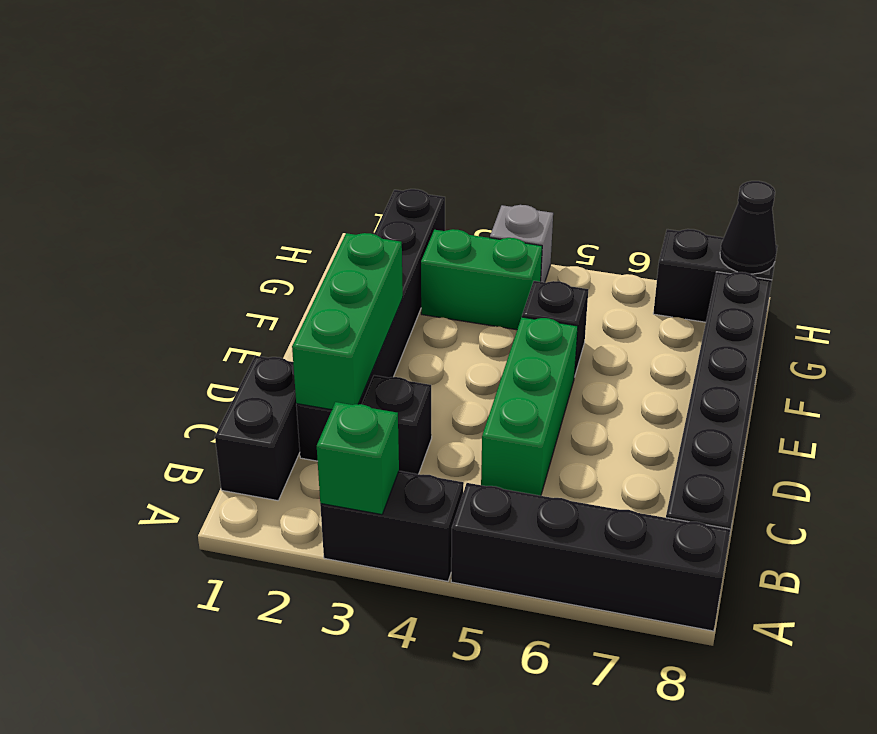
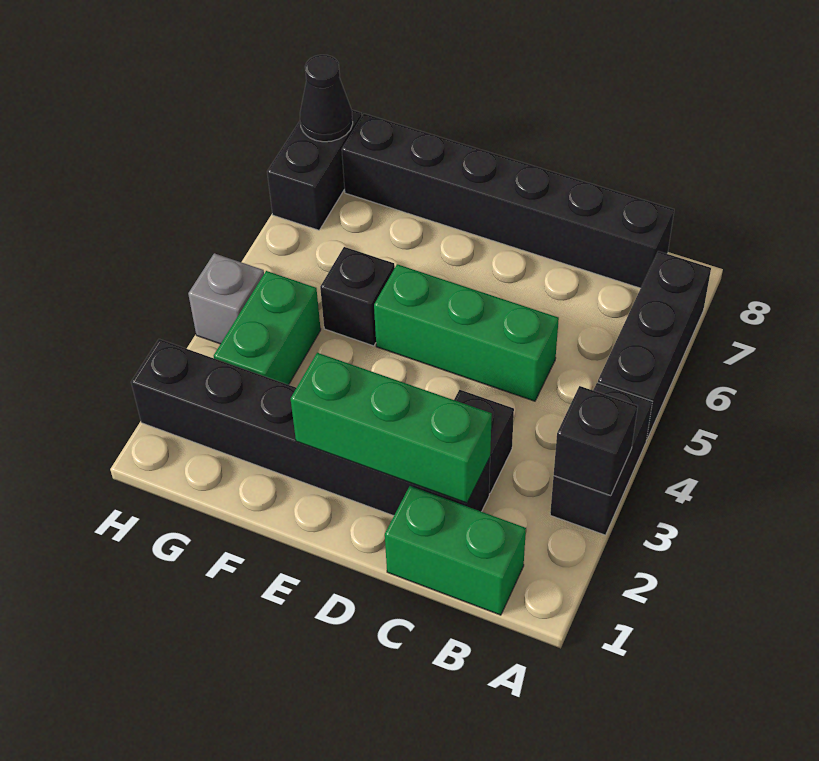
green 1x1 brick [317,402,399,515] -> black 1x1 brick [554,386,638,496]
black 1x4 brick [451,483,731,631] -> black 1x3 brick [598,251,711,439]
black 1x2 brick [215,356,300,501] -> green 1x2 brick [385,486,526,615]

